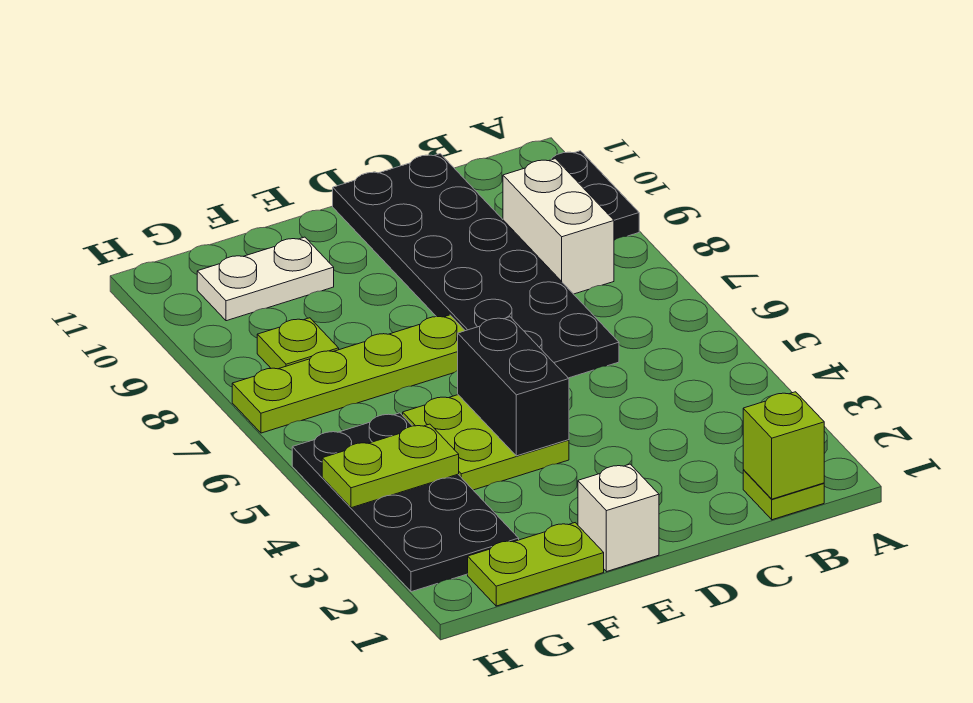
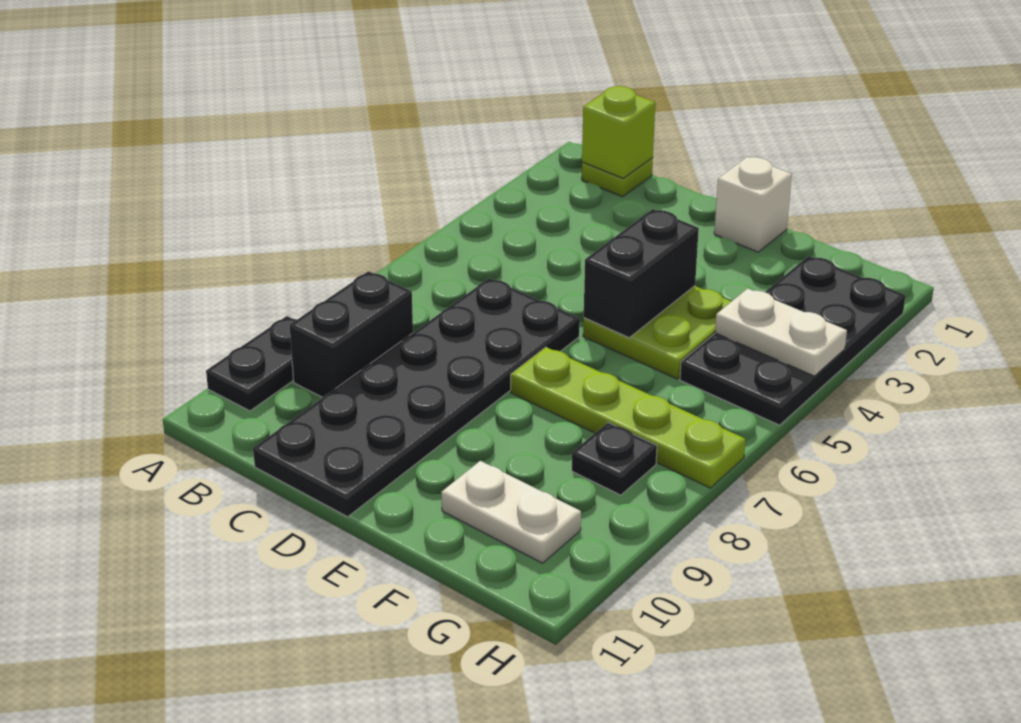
white 1x2 brick [503,159,614,294] -> black 1x2 brick [290,271,413,397]
lime 1x2 plate [468,523,604,606] -> none
lime 1x2 plate [322,424,459,508] -> white 1x2 plate [715,288,847,376]
lime 1x1 plate [257,318,339,369] -> black 1x1 plate [572,423,657,495]

